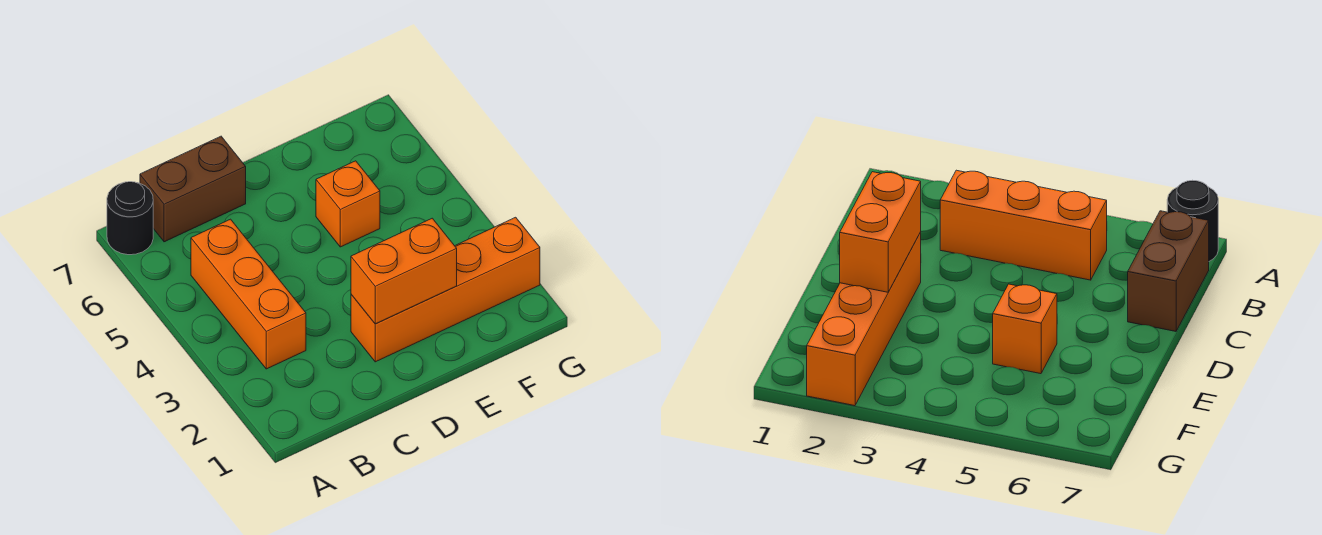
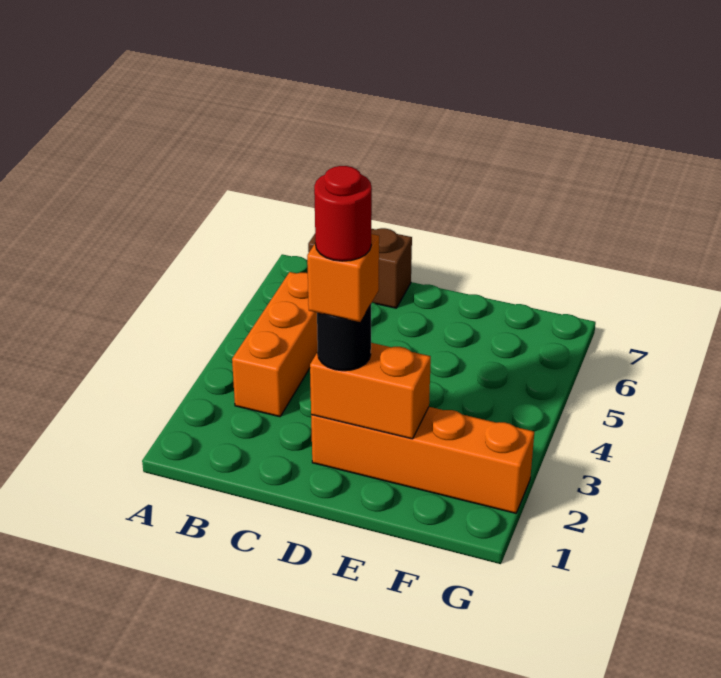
black 1x1 round brick [107,182,153,255] -> black 1x1 round brick moved to [317,305,371,371]
none -> red 1x1 round brick [314,166,372,261]
orange 1x1 brick [316,161,380,247] -> orange 1x1 brick moved to [307,234,379,322]

